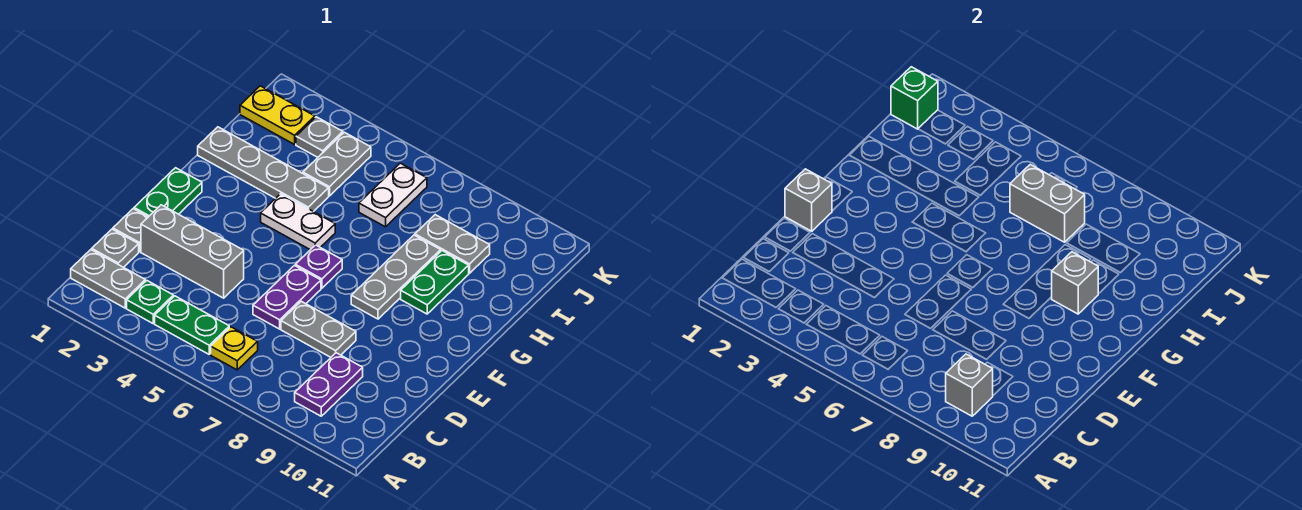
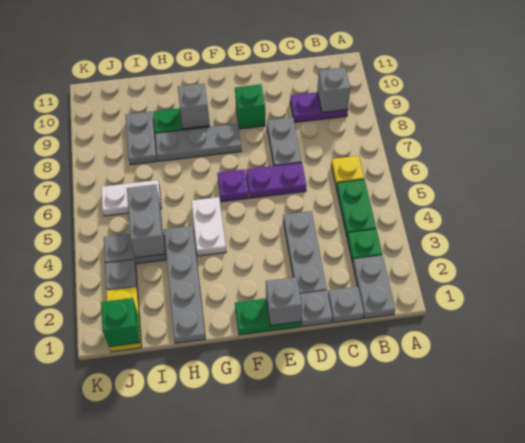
grey 1x3 brick [141,205,244,298] -> grey 1x3 plate [283,211,327,294]
none -> green 1x1 brick [235,84,265,129]
grey 1x2 brick [1010,165,1085,242] -> grey 1x2 brick moved to [127,185,165,258]

